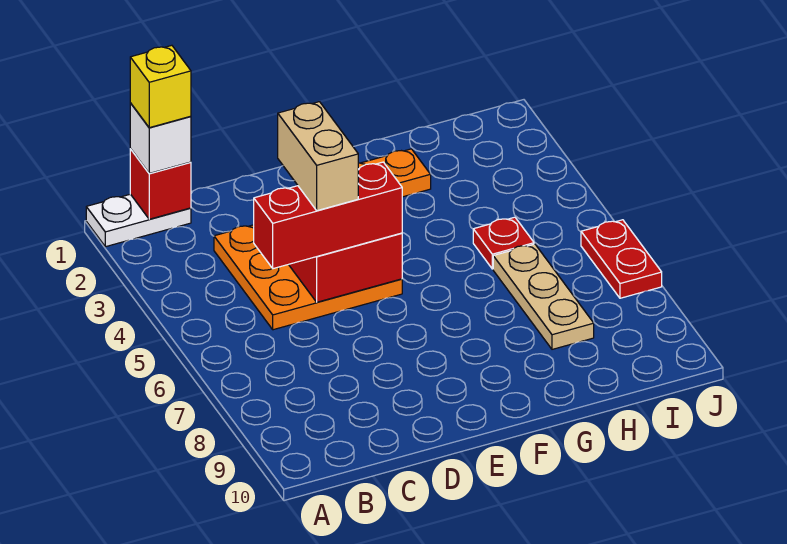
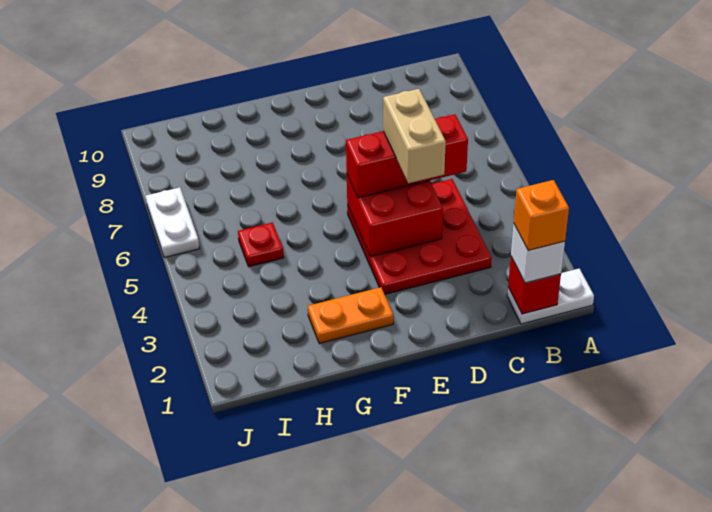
yellow 1x1 brick [130,45,191,128] -> orange 1x1 brick [514,180,569,251]
orange 3x3 plate [214,225,402,330] -> red 3x3 plate [347,179,492,294]
tan 1x3 plate [493,244,594,349] -> none
red 1x2 plate [581,220,662,298] -> white 1x2 plate [146,187,200,257]

